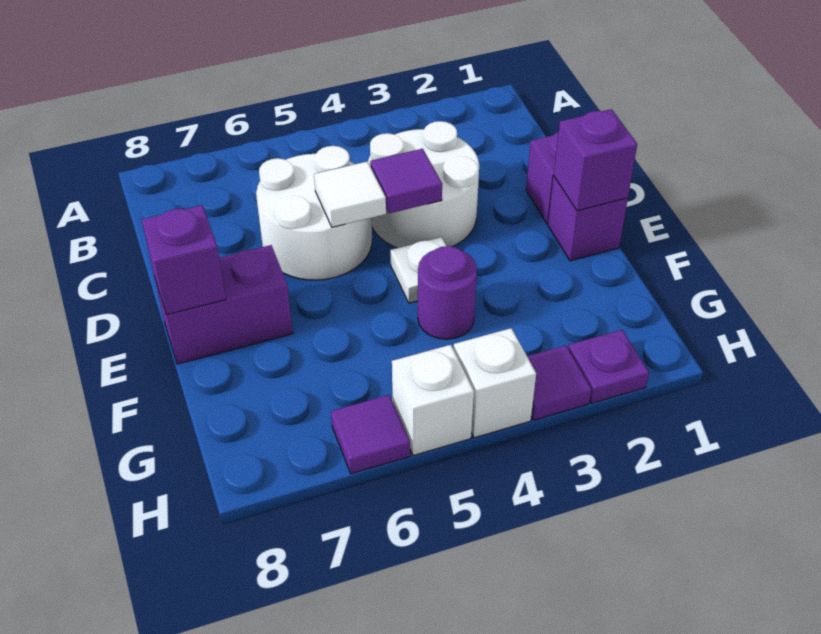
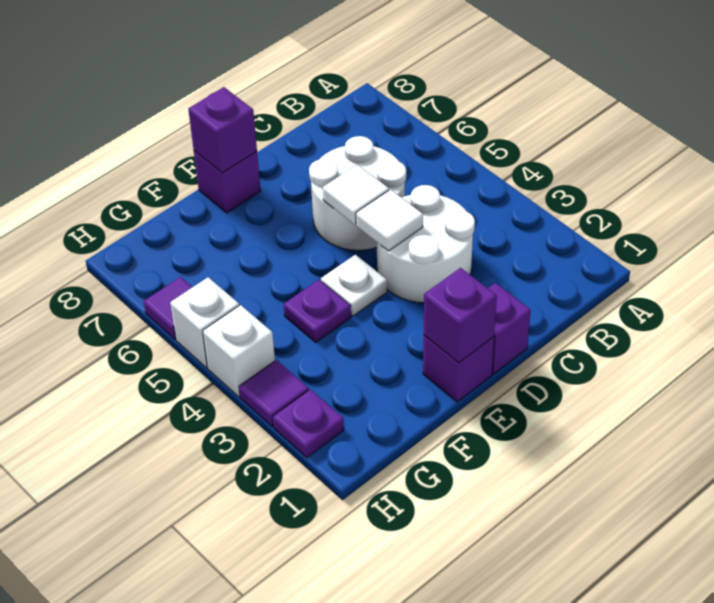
purple 1x1 tile [370,149,442,213] -> white 1x1 tile [356,190,423,251]
purple 1x2 brick [155,245,293,364] -> purple 1x1 brick [194,151,261,213]
purple 1x1 round brick [418,246,477,339] -> purple 1x1 plate [284,280,351,342]

